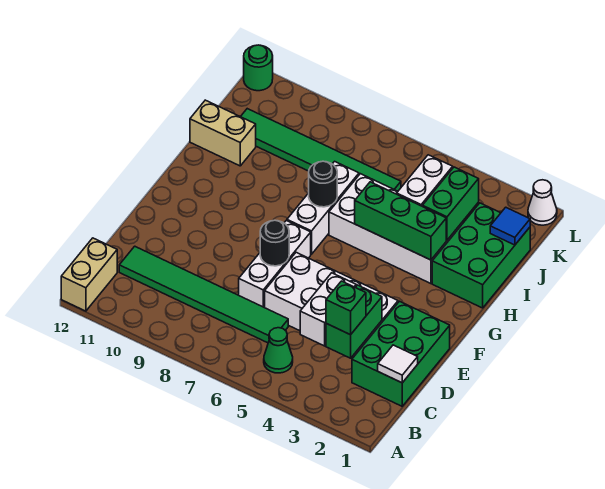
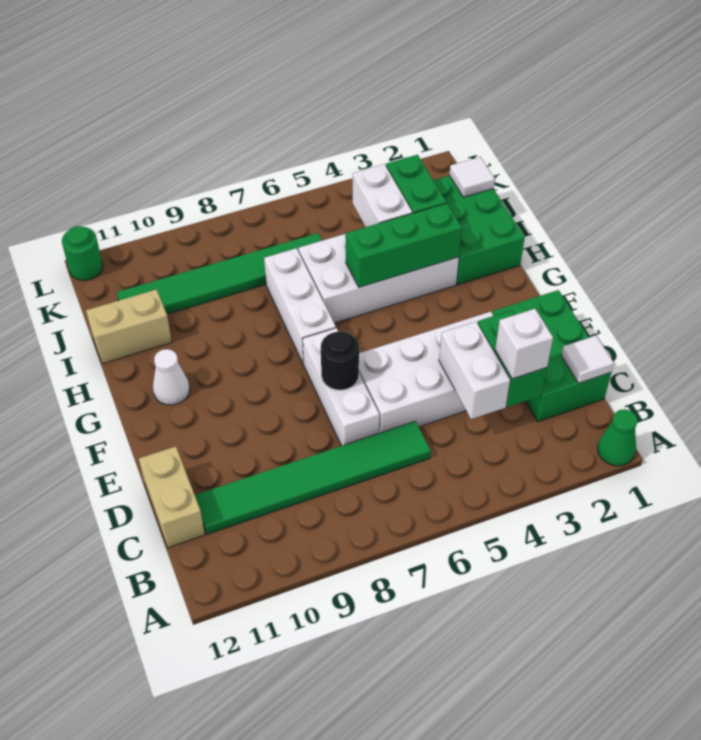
tan 1x2 brick [61,238,117,311] -> tan 1x2 brick moved to [139,446,205,548]
green 1x1 cone [264,328,293,373] -> green 1x1 cone moved to [598,409,638,466]
green 1x1 brick [326,281,366,335] -> white 1x1 brick [495,309,553,379]
black 1x1 round brick [309,161,337,207] -> none
blue 1x1 tile [490,207,530,245] -> white 1x1 tile [449,157,495,197]
white 1x1 cone [528,180,557,225] -> white 1x1 cone moved to [153,349,190,405]

